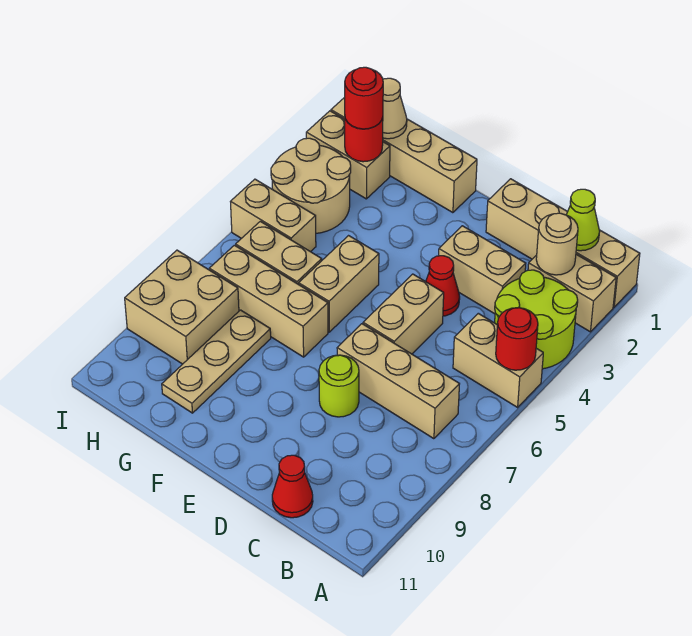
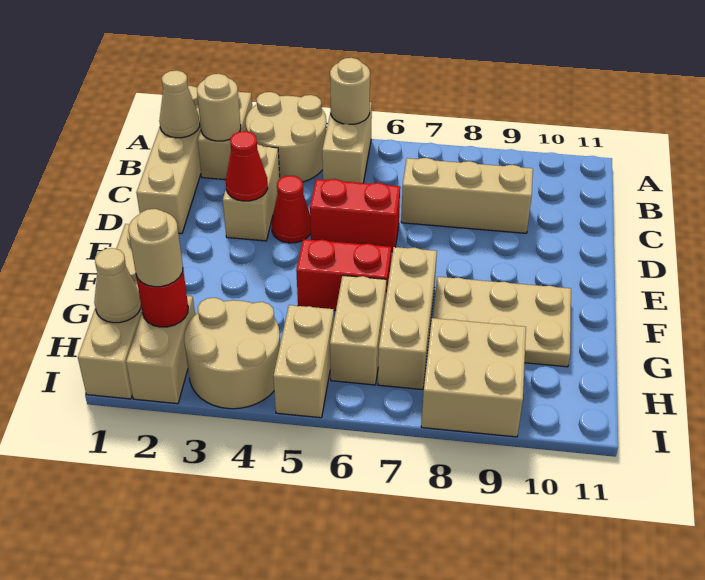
lime 2x2 round brick [495,270,578,369] -> tan 2x2 round brick [246,92,327,182]
red 1x1 round brick [496,308,538,370] -> tan 1x1 round brick [330,58,370,125]
lime 1x1 cone [566,189,600,251] -> tan 1x1 cone [159,71,200,138]
tan 1x3 brick [337,324,459,439] -> tan 1x3 brick turned to [401,158,533,233]
red 1x1 cone [272,455,313,518] -> red 1x1 cone moved to [226,131,268,201]
tan 1x2 brick [363,274,444,354] -> red 1x2 brick [310,179,400,252]
lime 1x1 round brick [319,355,359,417] -> none
tan 1x2 brick [299,236,379,332] -> red 1x2 brick [296,239,391,311]
tan 1x3 plate [162,310,271,413] -> tan 2x3 plate [433,277,571,367]
red 1x1 round brick [345,67,383,129] -> tan 1x1 round brick [128,209,183,287]

